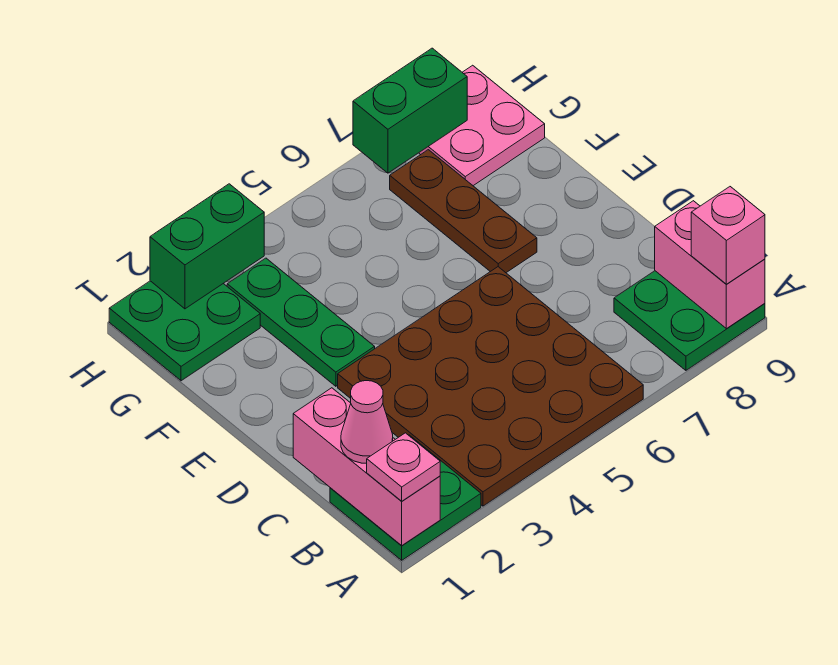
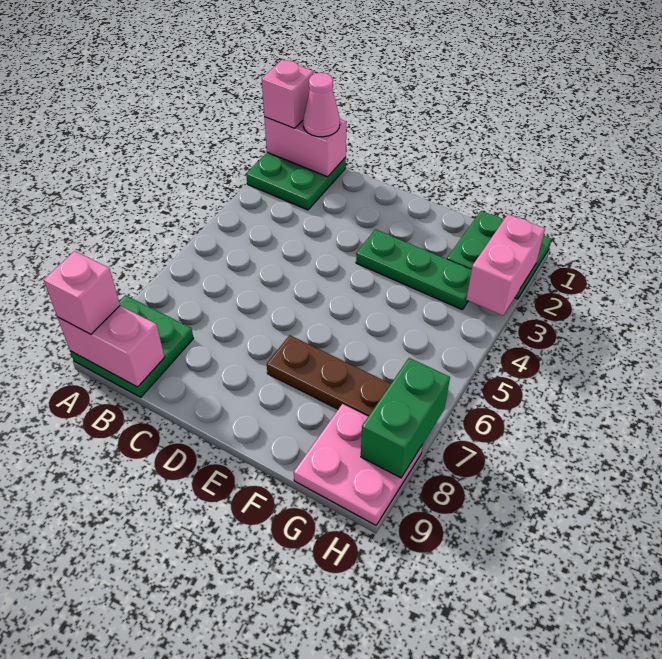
pink 1x3 brick [293,388,440,546] -> pink 1x2 brick [264,117,346,177]
pink 1x1 plate [367,433,440,501] -> pink 1x1 brick [262,60,313,128]
brown 4x4 plate [338,267,643,506] -> none
green 1x2 brick [150,184,264,309] -> pink 1x2 brick [466,214,545,316]

